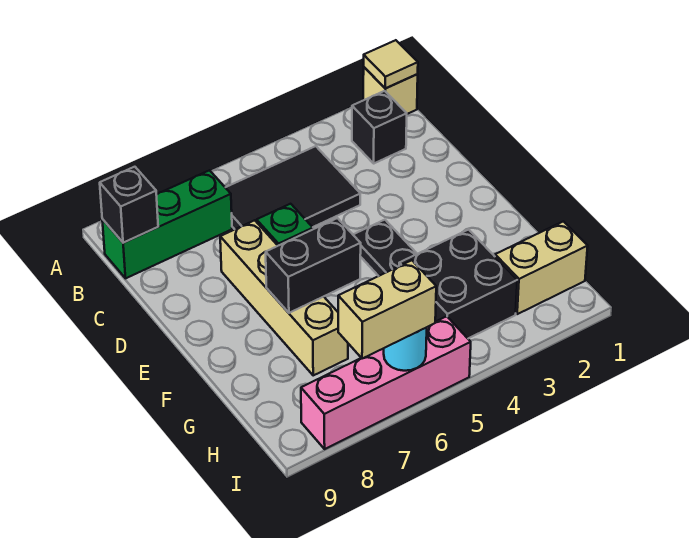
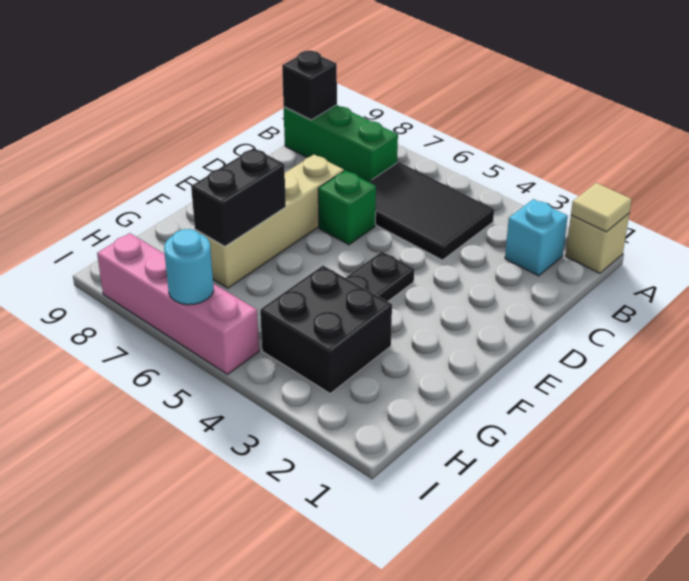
black 1x1 brick [352,91,407,163] -> cyan 1x1 brick [505,199,568,276]
black 1x2 brick [266,218,361,313] -> black 1x2 brick turned to [191,148,286,246]
tan 1x2 brick [495,221,588,314] -> none
tan 1x2 brick [338,260,436,359] -> none

